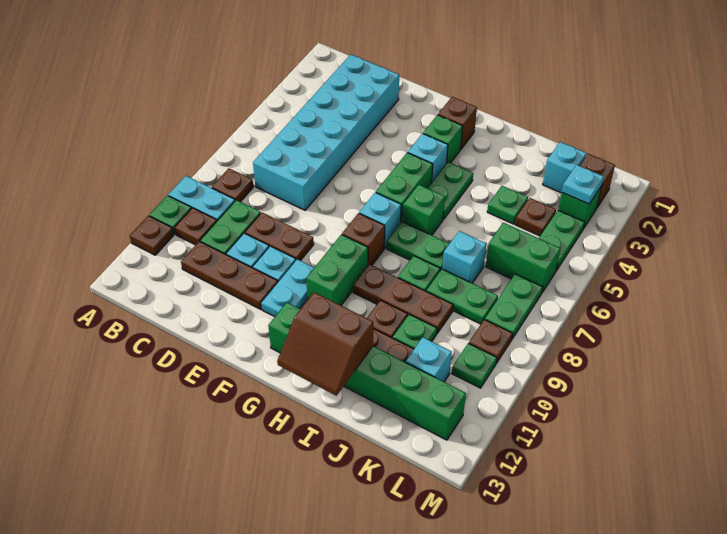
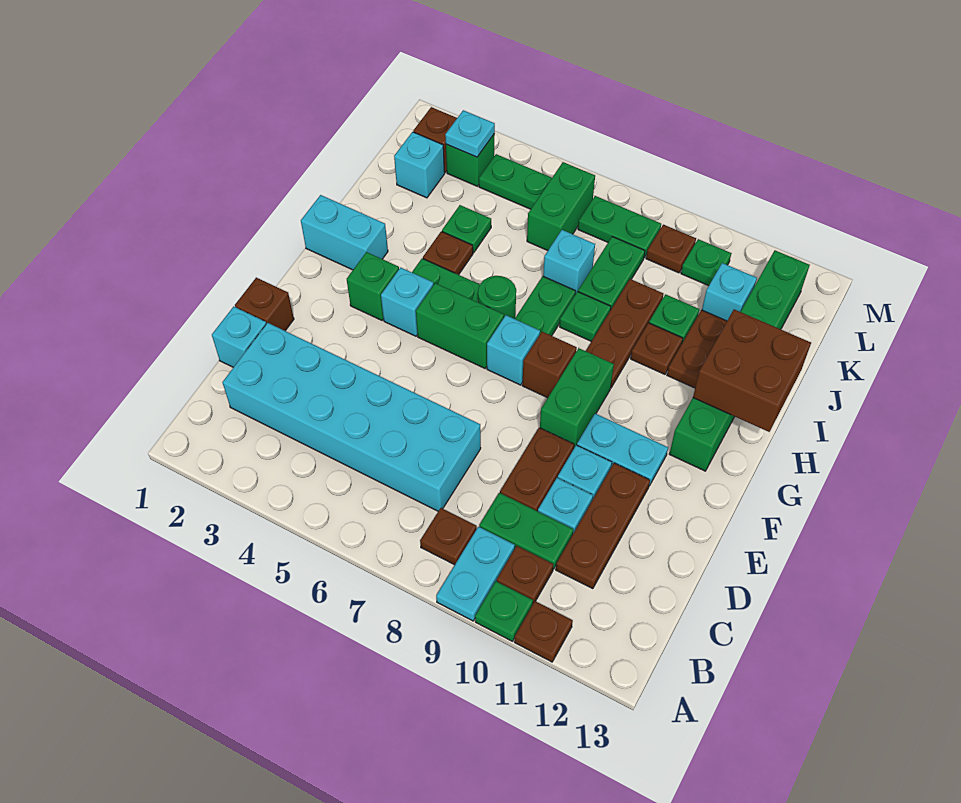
none -> cyan 1x1 brick [212,307,266,367]
brown 1x1 brick [438,97,477,149] -> brown 1x1 brick moved to [235,278,294,331]
green 1x2 brick [306,234,368,305] -> green 1x2 brick turned to [540,348,614,448]
none -> cyan 1x2 brick [301,195,388,270]
green 1x1 brick [403,185,445,235] -> green 1x1 round brick [478,276,516,319]
brown 2x2 slope [277,292,373,396] -> brown 2x2 brick [693,309,811,432]
brown 1x1 plate [515,198,556,236] -> brown 1x1 plate moved to [423,231,473,275]

